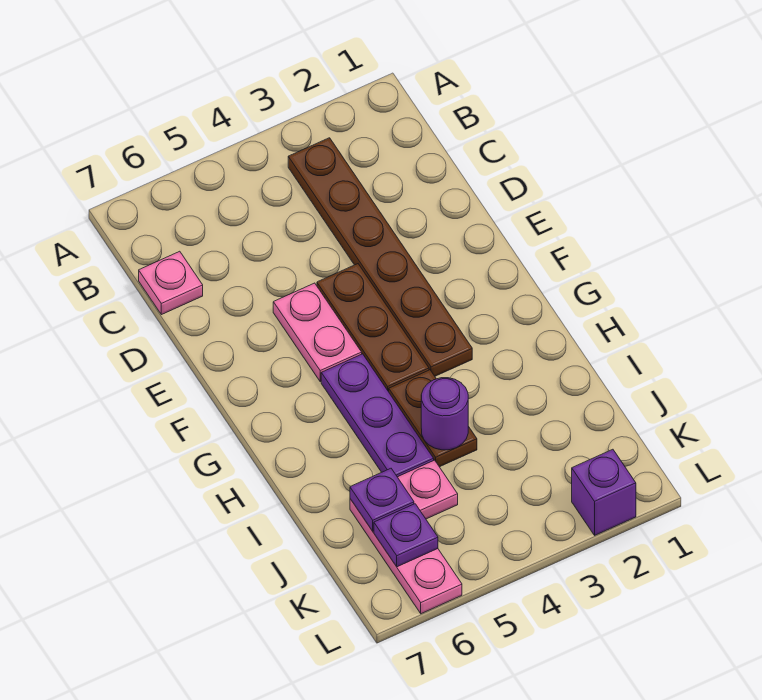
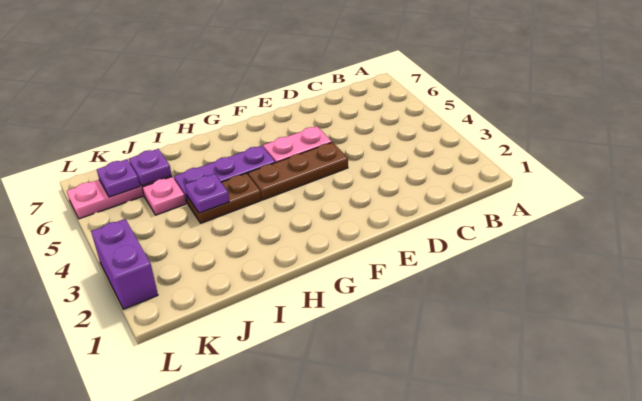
brown 1x6 plate [288,138,472,376] -> none
pink 1x1 plate [139,251,203,315] -> none
purple 1x1 round brick [421,378,468,450] -> purple 1x1 plate [185,174,229,213]
purple 1x1 brick [572,449,636,535] -> purple 1x2 brick [91,219,158,309]

